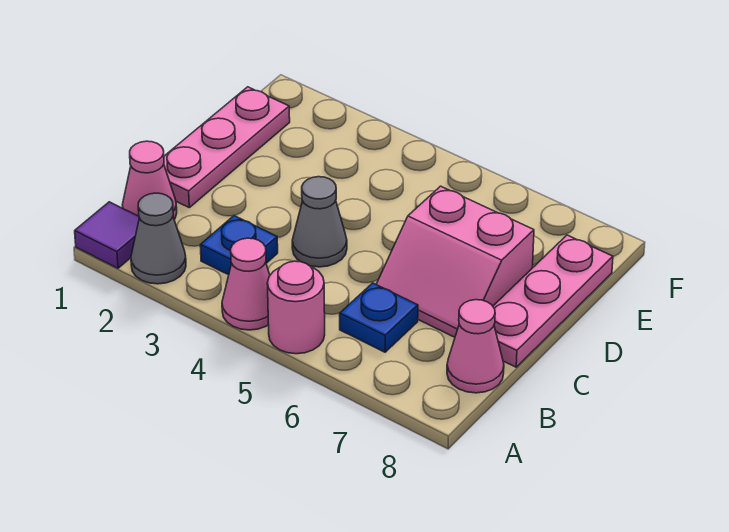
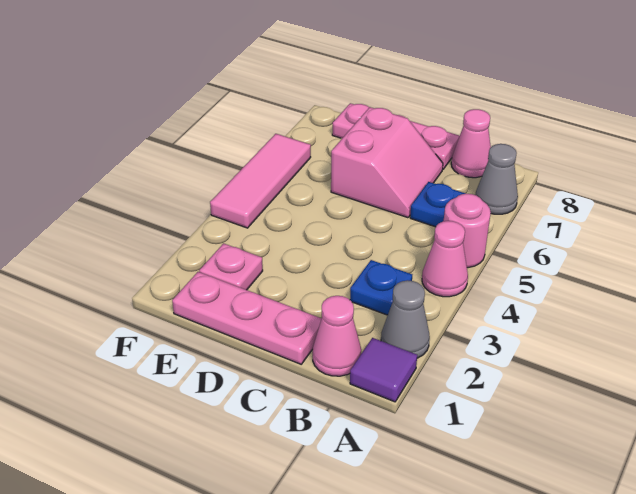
grey 1x1 cone [292,177,347,267] -> grey 1x1 cone moved to [475,144,518,214]
none -> pink 1x1 plate [199,243,263,290]
none -> pink 1x3 tile [210,134,311,228]

